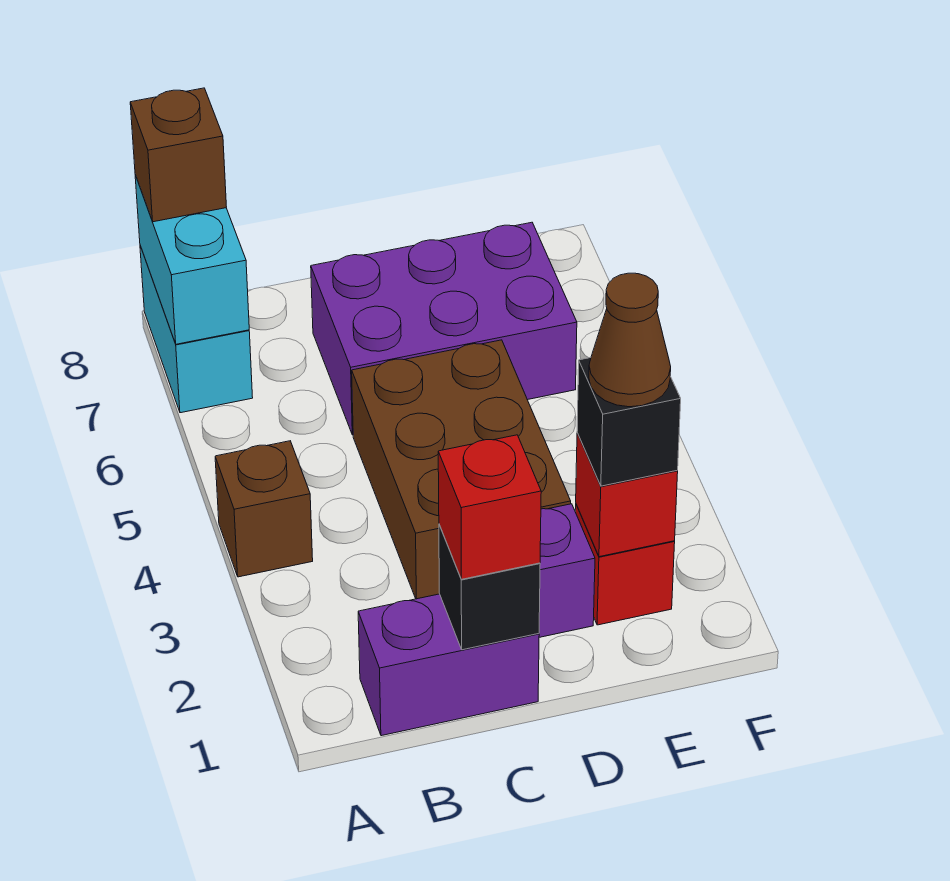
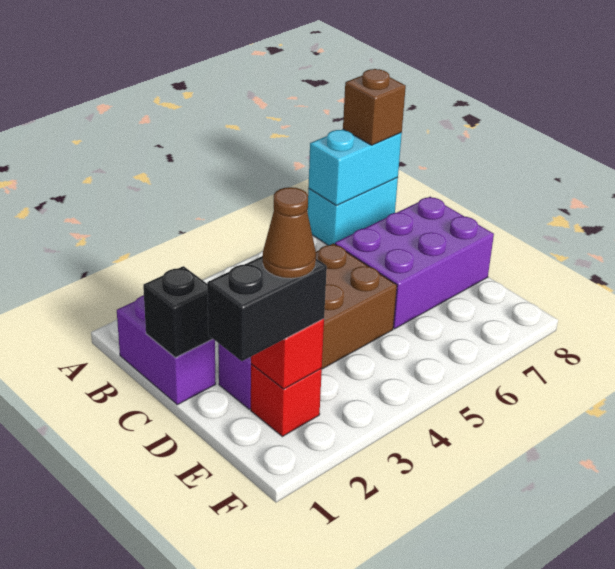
brown 1x1 brick [215,441,313,577] -> none
red 1x1 brick [438,435,541,579] -> none
purple 2x3 brick [311,222,577,435] -> purple 2x3 brick turned to [335,197,494,329]
black 1x1 brick [577,358,681,486] -> black 1x2 brick [207,256,327,361]

